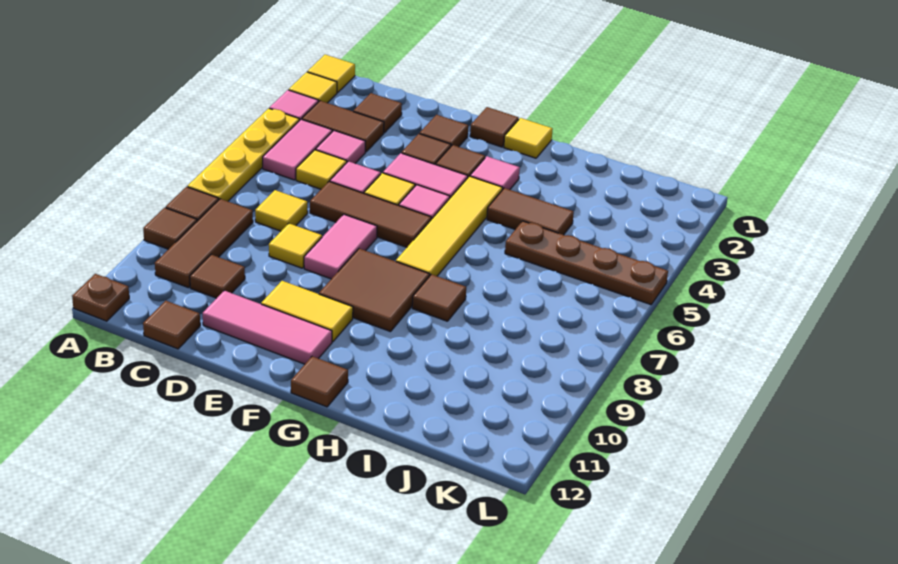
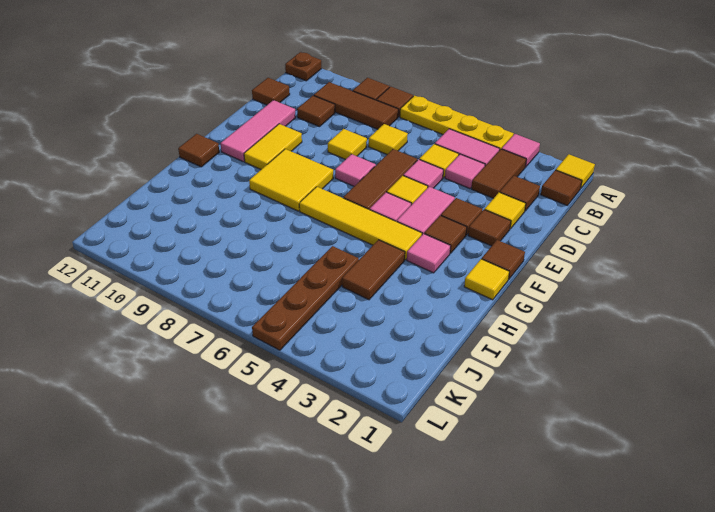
yellow 1x1 tile [289,72,337,103] -> yellow 1x1 tile moved to [485,192,526,229]
pink 1x2 tile [304,214,377,279] -> pink 1x1 tile [335,154,376,186]
brown 2x2 tile [319,249,430,332] -> yellow 2x2 tile [249,149,333,211]
brown 1x1 tile [412,274,466,321] -> brown 1x1 tile moved to [541,170,582,206]

